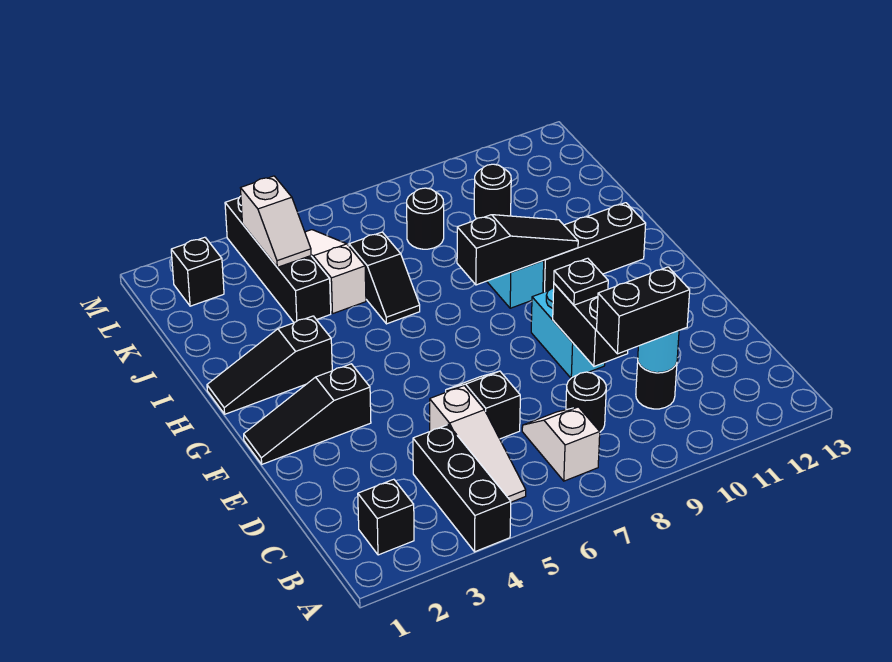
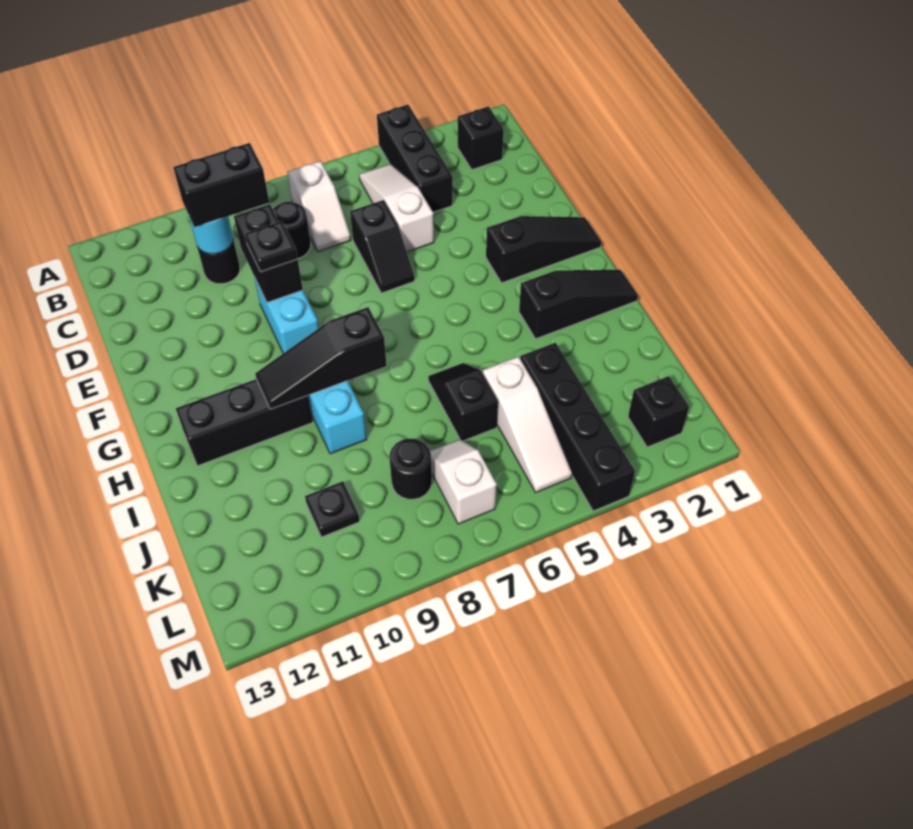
white 1x2 slope [241,176,311,267] -> white 1x2 slope moved to [430,439,497,524]
black 1x1 round brick [474,164,511,219] -> black 1x1 plate [305,481,360,537]

